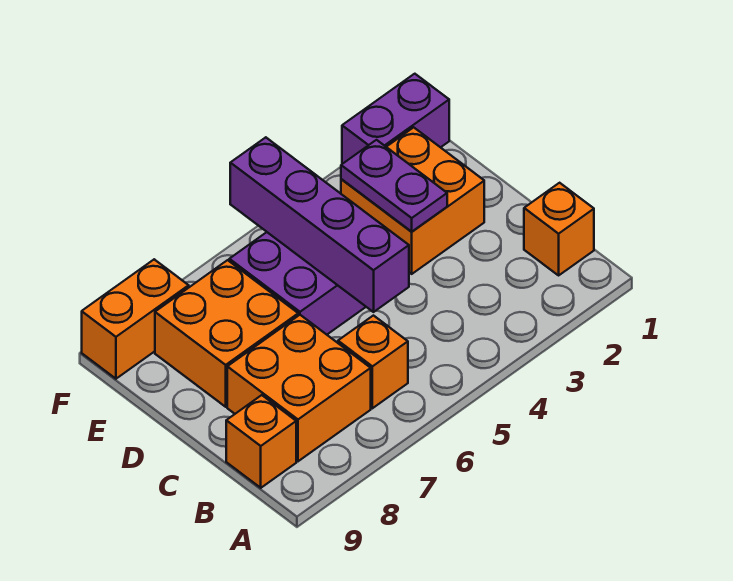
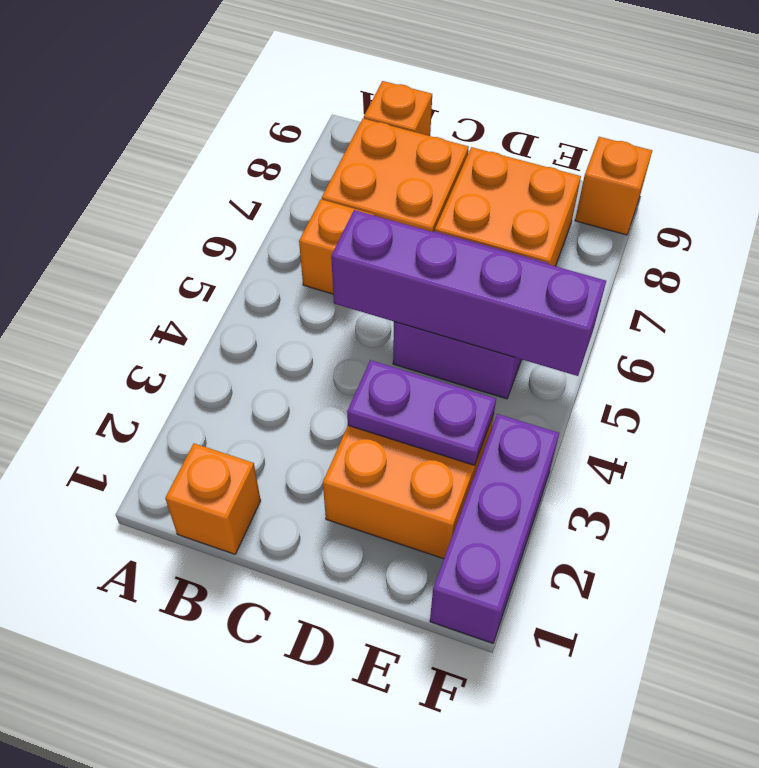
purple 1x2 brick [342,74,449,164] -> purple 1x3 brick [430,414,559,643]
orange 1x2 brick [82,259,189,379] -> orange 1x1 brick [575,137,652,235]

